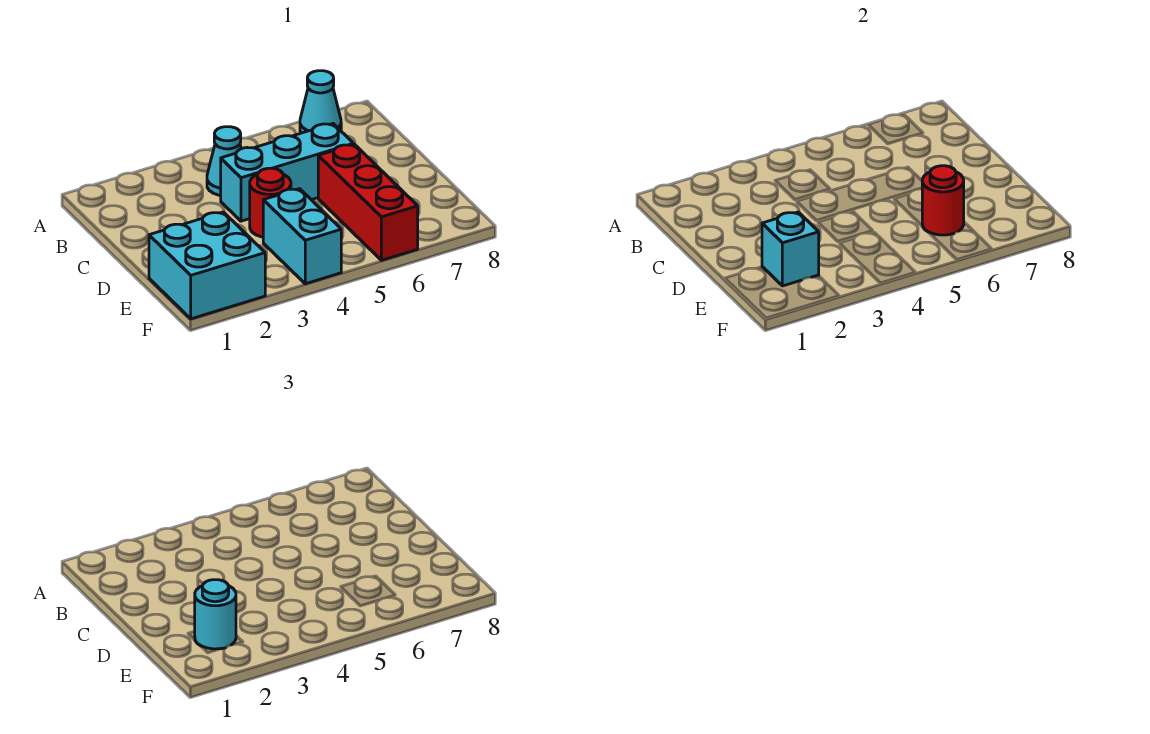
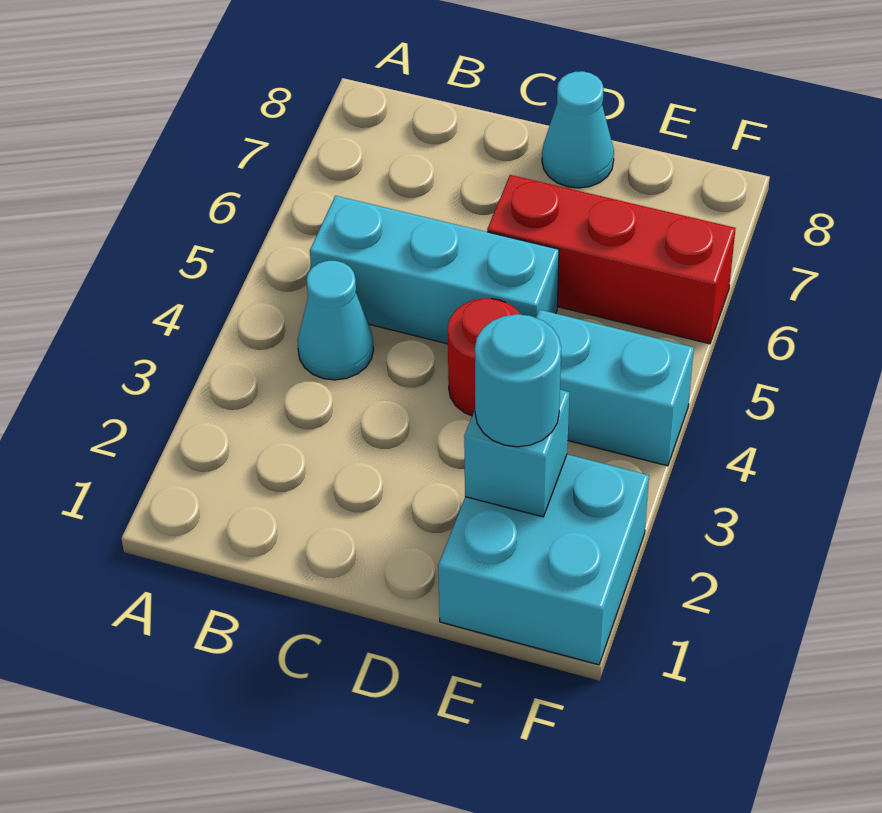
cyan 1x1 cone [300,71,341,133] -> cyan 1x1 cone moved to [542,71,614,188]
cyan 1x3 brick [221,124,354,221] -> cyan 1x3 brick turned to [310,196,559,344]
red 1x1 round brick [922,166,964,235] -> none

